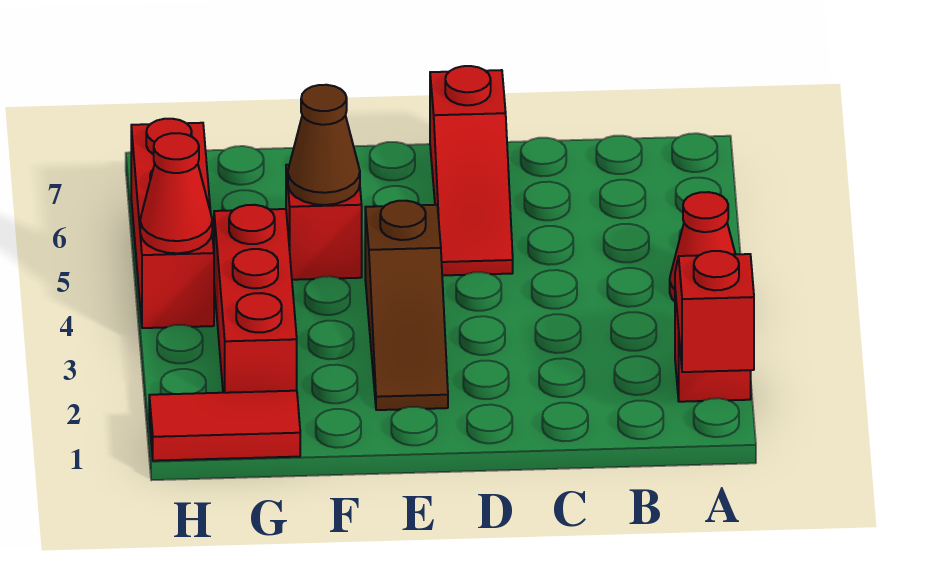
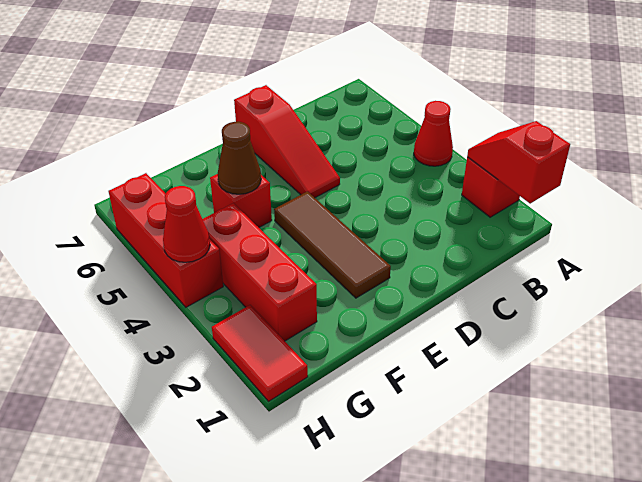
brown 1x3 slope [365,201,448,410] -> brown 1x3 tile [274,192,391,298]
red 1x2 tile [149,391,300,461] -> red 1x2 tile turned to [212,305,308,401]

